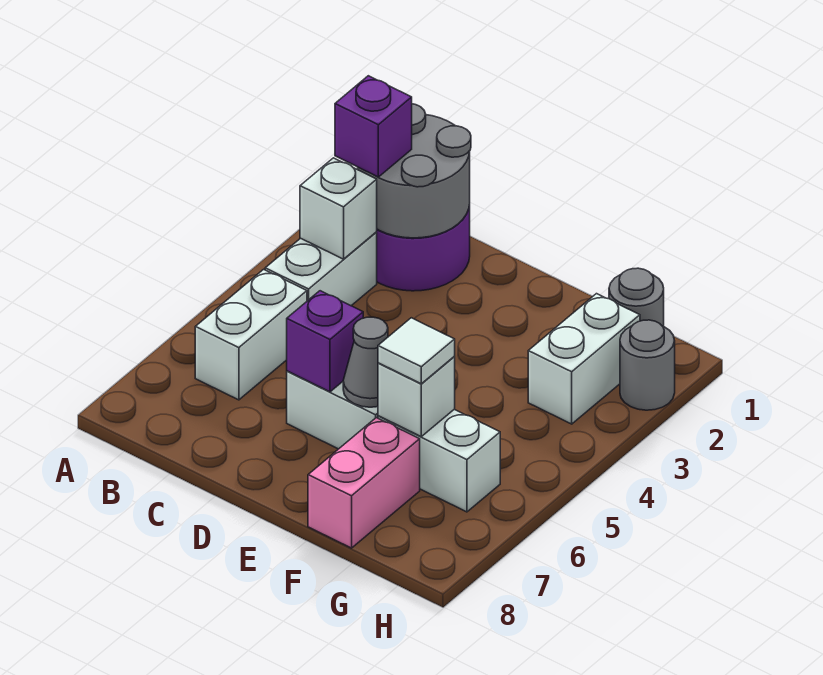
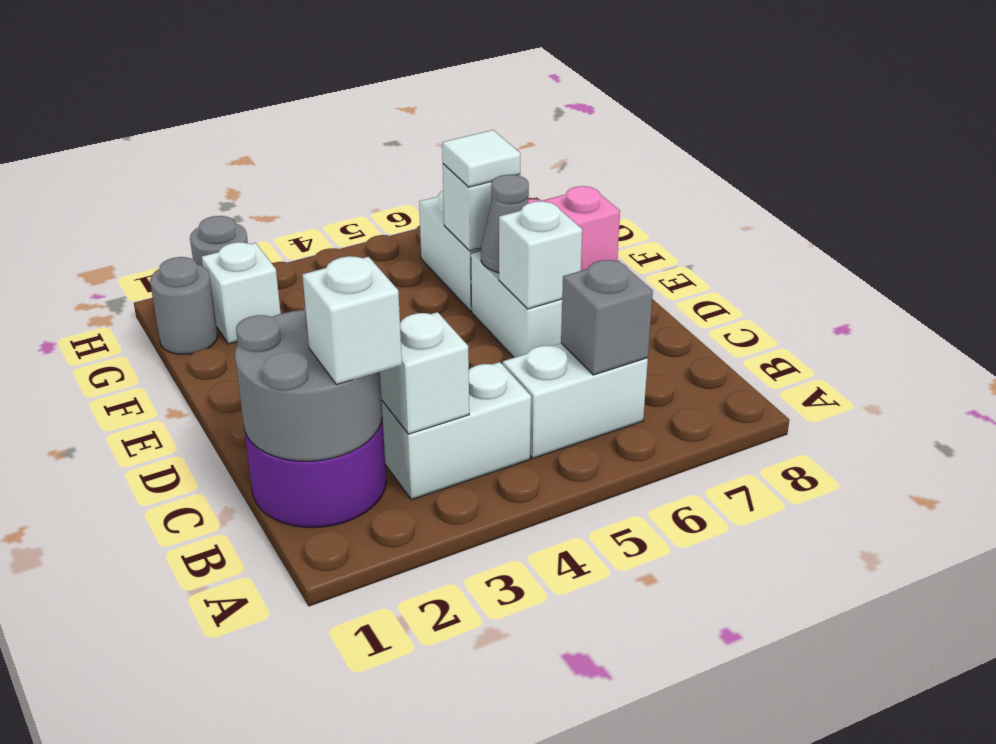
purple 1x1 brick [335,76,412,177] -> white 1x1 brick [302,256,402,385]
none -> grey 1x1 brick [561,260,653,375]
purple 1x1 brick [287,291,363,392] -> white 1x1 brick [499,201,582,309]
white 1x2 brick [528,294,640,424] -> white 1x1 brick [201,242,281,344]

